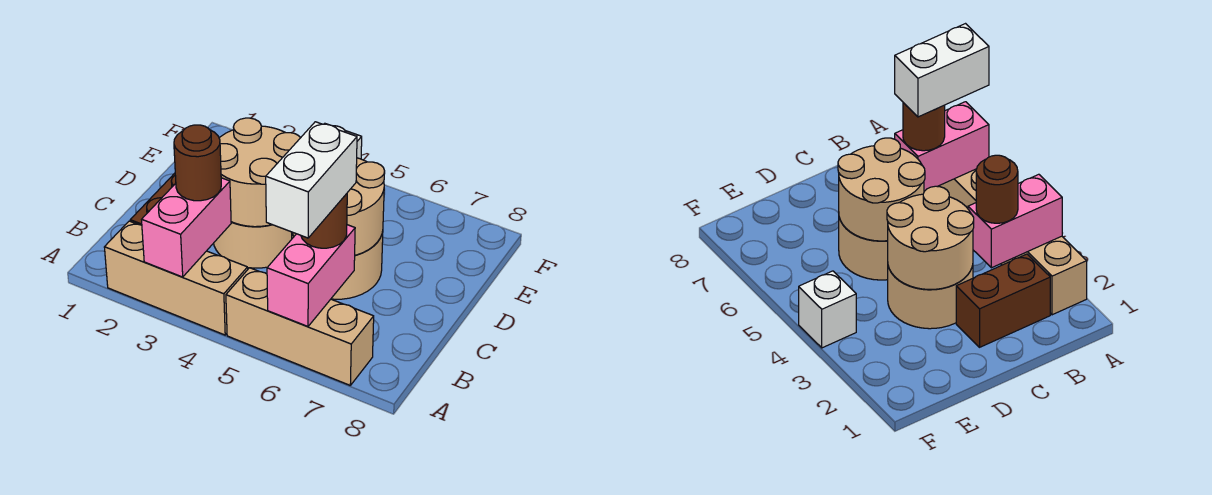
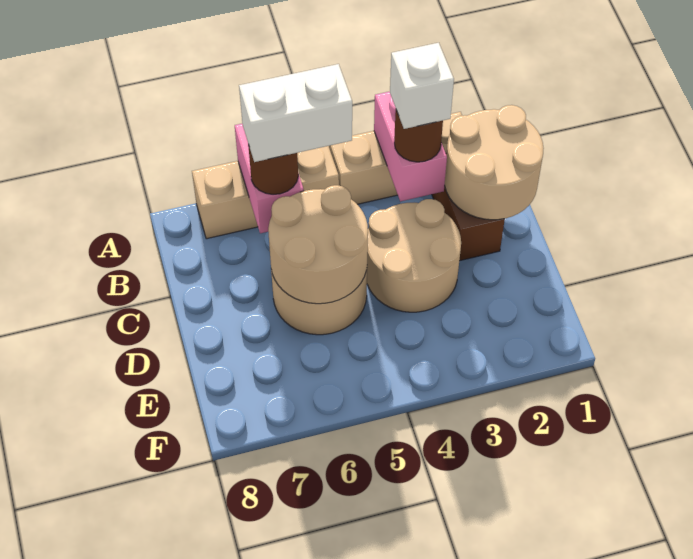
white 1x2 brick [266,122,357,238] -> white 1x2 brick turned to [239,64,352,162]
tan 2x2 round brick [219,118,300,227] -> tan 2x2 round brick moved to [445,105,544,220]
white 1x1 brick [799,271,856,348] -> white 1x1 brick moved to [390,43,454,129]

